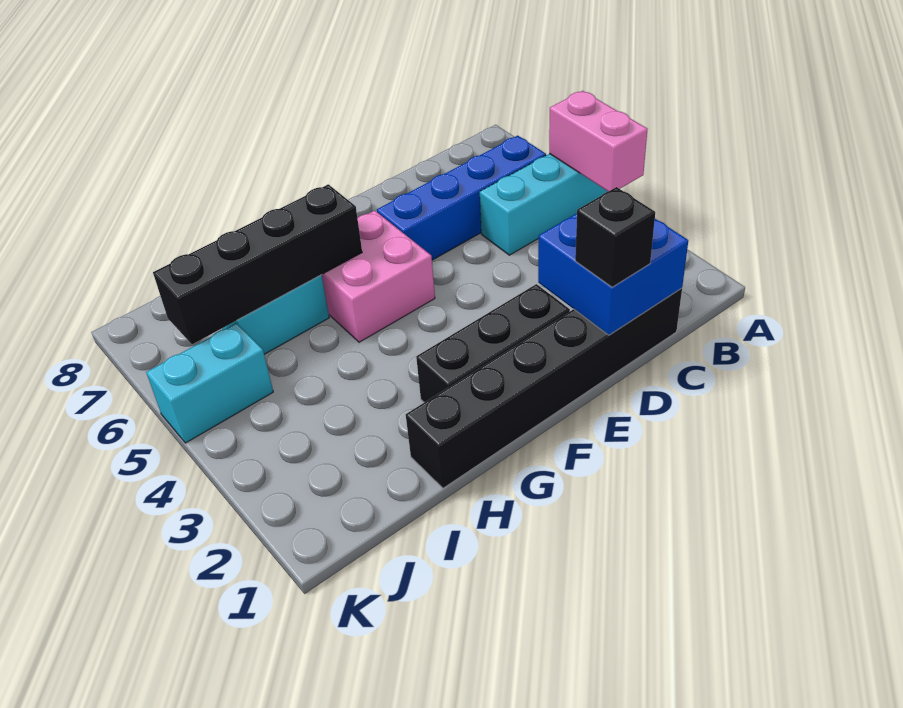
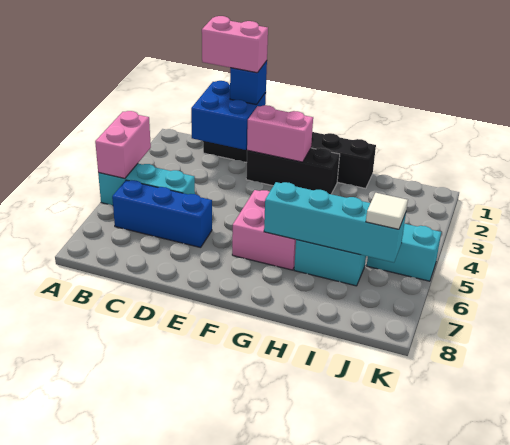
blue 1x4 brick [377,136,546,260] -> blue 1x3 brick [112,180,212,248]
none -> pink 1x2 brick [202,16,268,73]
black 1x1 brick [575,187,655,287] -> blue 1x1 brick [230,61,267,105]
none -> pink 1x2 brick [247,105,313,162]
black 1x4 brick [153,184,362,344] -> cyan 1x4 brick [264,182,406,262]
none -> white 1x1 tile [366,193,408,229]

